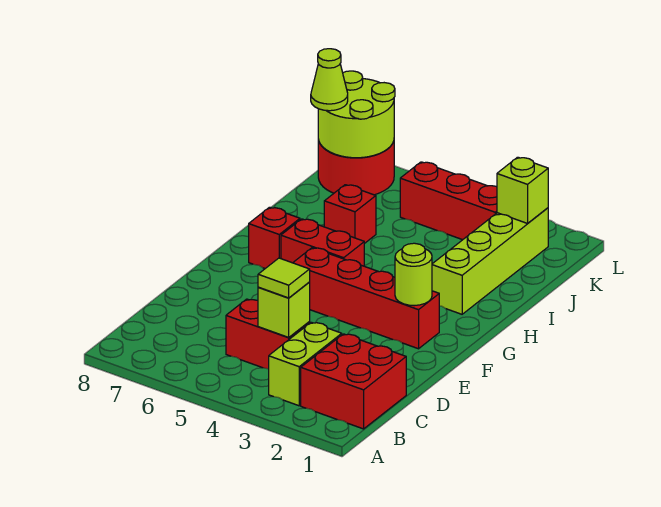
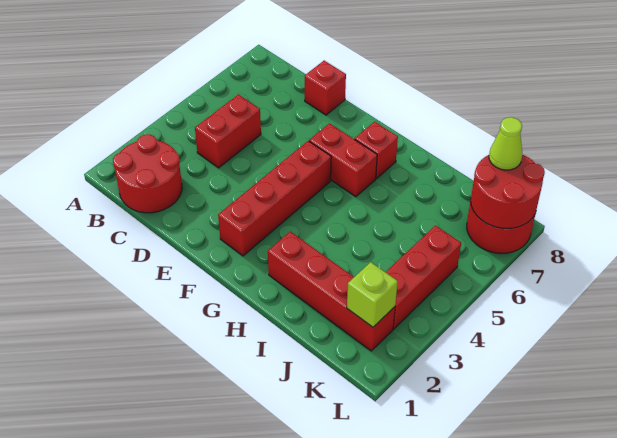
red 2x2 brick [301,334,406,429] -> red 2x2 round brick [113,134,182,213]
lime 1x2 brick [269,322,342,406] -> none
lime 1x1 brick [258,282,310,338] -> none
lime 1x1 tile [258,258,310,298] -> none
lime 1x1 round brick [395,243,432,306] -> none
red 1x2 brick [281,219,364,266] -> red 1x2 brick turned to [309,123,377,197]
lime 1x4 brick [432,208,548,314] -> red 1x4 brick [268,232,395,351]
red 1x1 brick [324,185,376,244] -> red 1x1 brick moved to [305,61,346,115]
lime 2x2 round brick [318,71,395,158] -> red 2x2 round brick [470,155,545,228]

